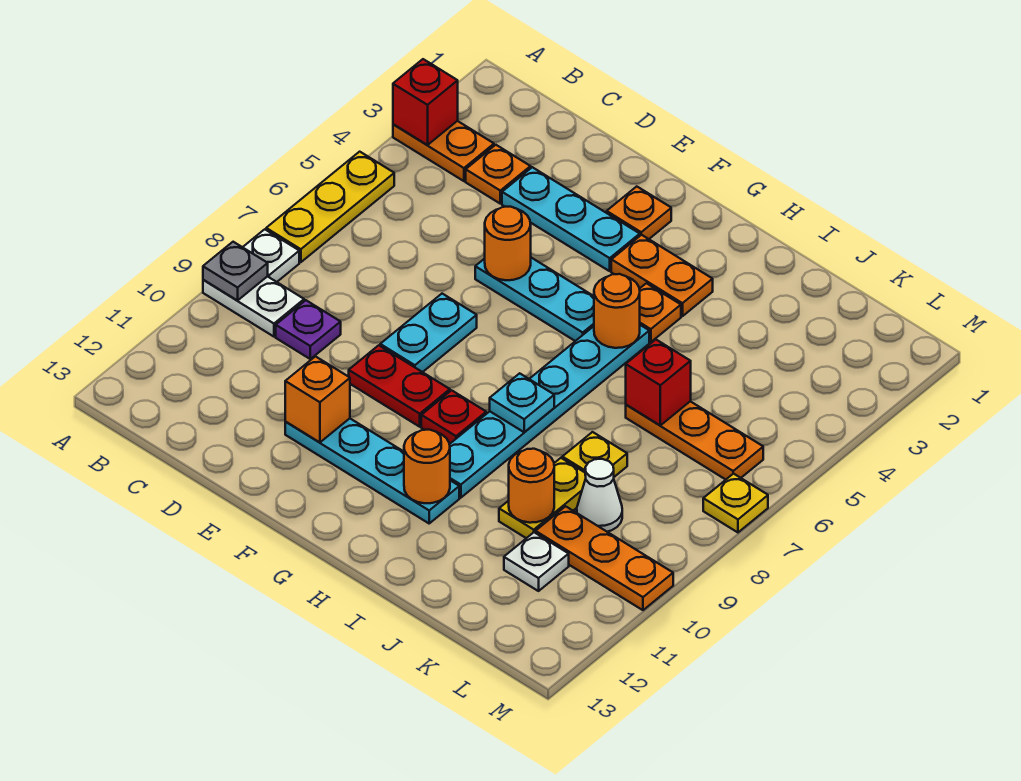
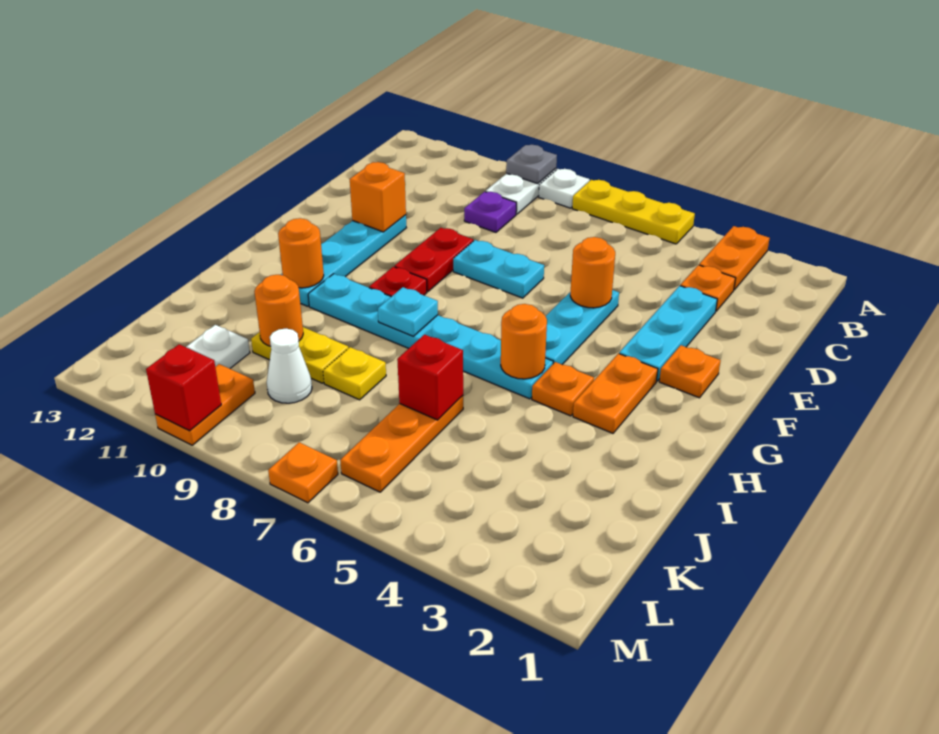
red 1x1 brick [393,59,458,145] -> red 1x1 brick moved to [146,344,221,431]
orange 1x3 plate [536,506,673,610] -> orange 1x2 plate [155,364,255,445]
yellow 1x1 plate [703,473,768,532] -> orange 1x1 plate [268,442,338,503]

